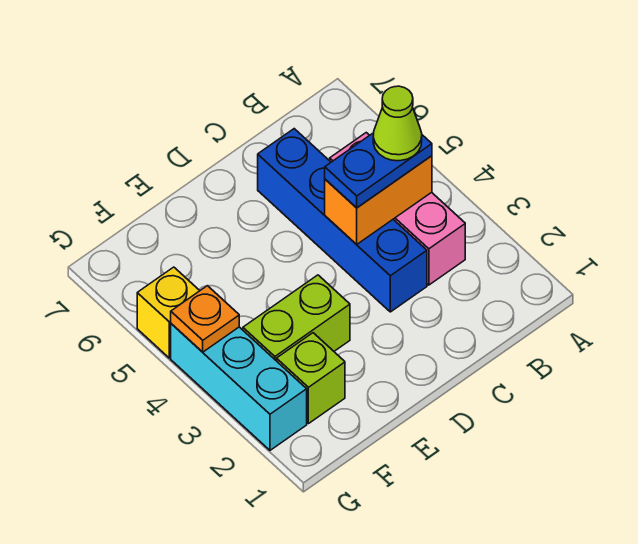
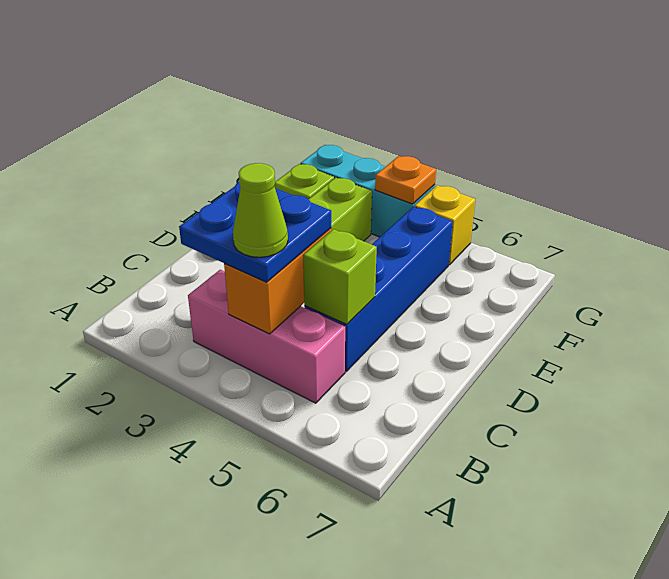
blue 1x2 plate [325,133,432,208] -> blue 2x2 plate [179,182,331,282]
blue 1x4 brick [258,129,427,312] -> blue 1x4 brick turned to [304,207,453,371]
none -> lime 1x1 brick [303,229,377,324]

